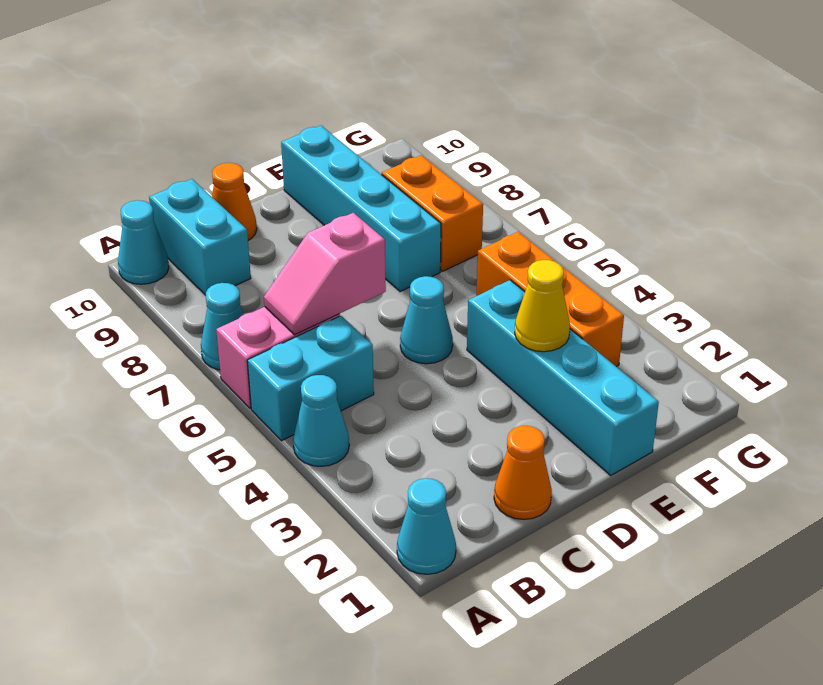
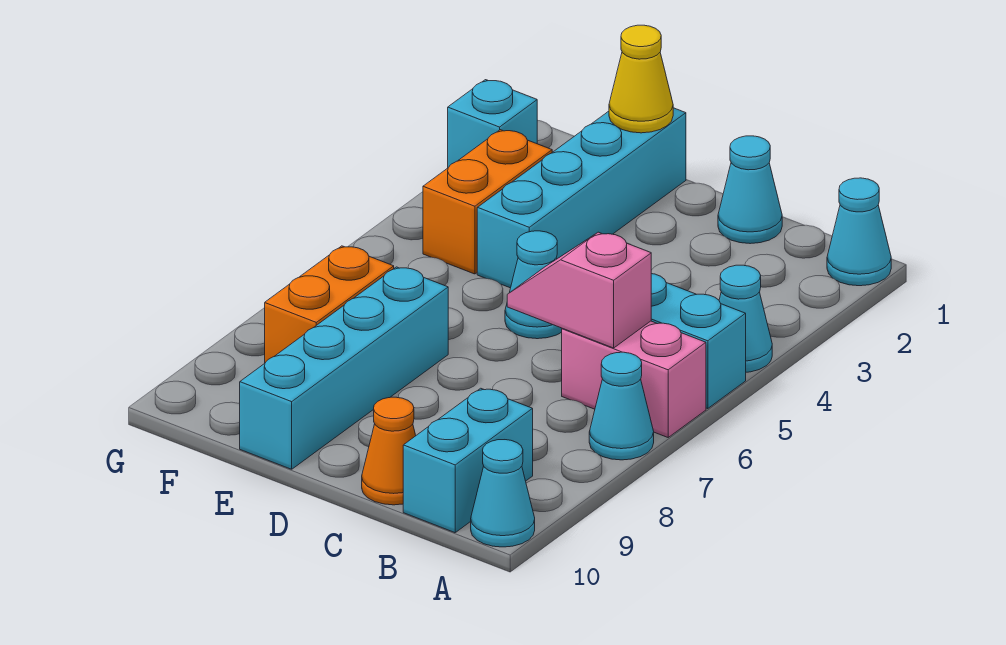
pink 1x2 slope [264,213,386,335] -> pink 1x2 slope turned to [507,232,651,348]
orange 1x1 cone [494,426,552,519] -> cyan 1x1 cone [718,136,782,244]
yellow 1x1 cone [515,260,570,352] -> yellow 1x1 cone moved to [609,25,673,133]
orange 1x3 brick [476,232,624,367] -> orange 1x2 brick [423,130,552,274]
none -> cyan 1x1 brick [448,80,537,167]

